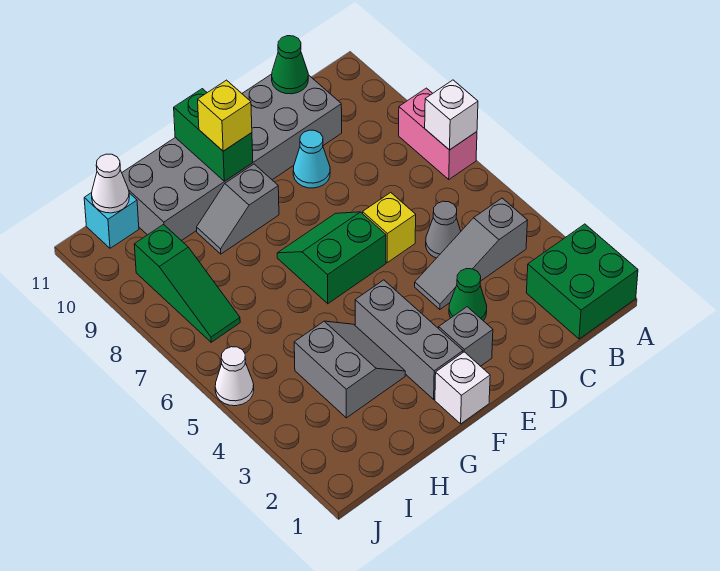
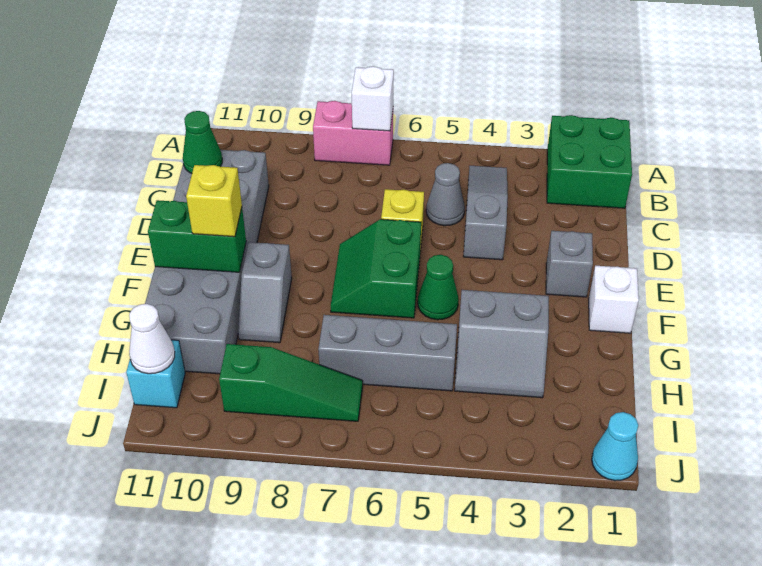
grey 1x3 slope [415,198,528,309] -> grey 1x3 slope turned to [463,166,508,260]
green 1x1 cone [449,269,487,321] -> green 1x1 cone moved to [418,255,459,320]
cyan 1x1 cone [293,130,330,188] -> cyan 1x1 cone moved to [592,412,638,481]
grey 1x3 brick [355,280,463,399] -> grey 1x3 brick moved to [318,315,457,391]
grey 2x2 slope [294,321,405,418] -> grey 2x2 slope turned to [455,290,549,398]
white 1x1 cone [215,347,254,406] -> none

